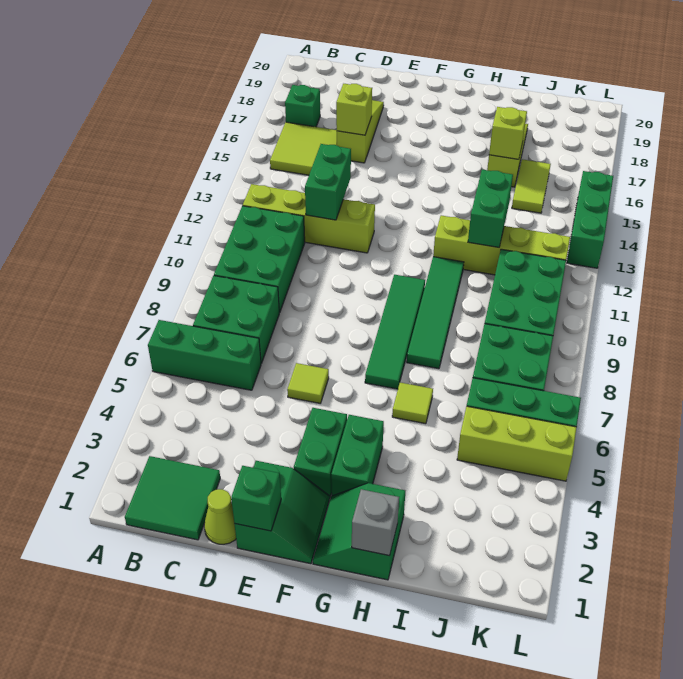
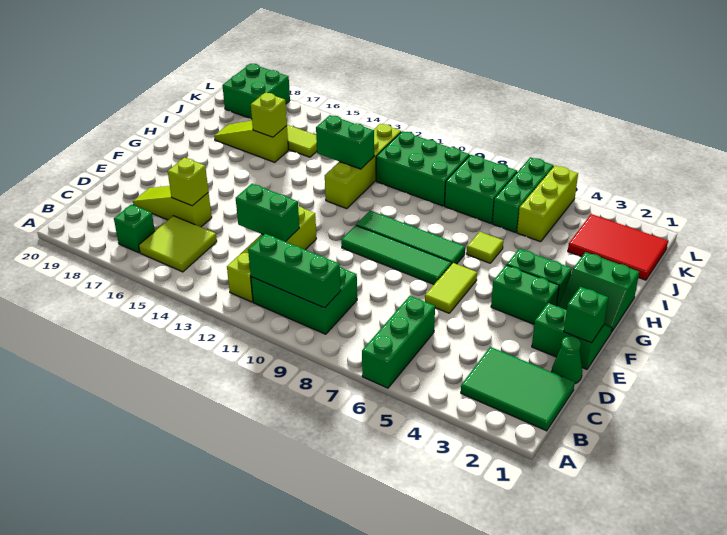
green 2x2 tile [125,456,220,540] -> green 2x3 tile [461,347,575,431]
green 2x2 brick [193,276,279,363] -> green 2x2 brick moved to [222,64,290,119]
lime 1x1 cone [204,489,236,544] -> green 1x1 cone [552,336,582,384]
lime 1x1 tile [287,363,329,403] -> lime 1x2 tile [425,263,477,313]
grey 1x1 brick [352,489,399,556] -> none
green 1x4 tile [407,257,464,369] -> green 1x4 tile moved to [341,225,452,284]
none -> red 2x3 tile [568,214,668,280]
green 1x3 brick [567,171,613,268] -> green 1x3 brick moved to [248,234,341,308]

